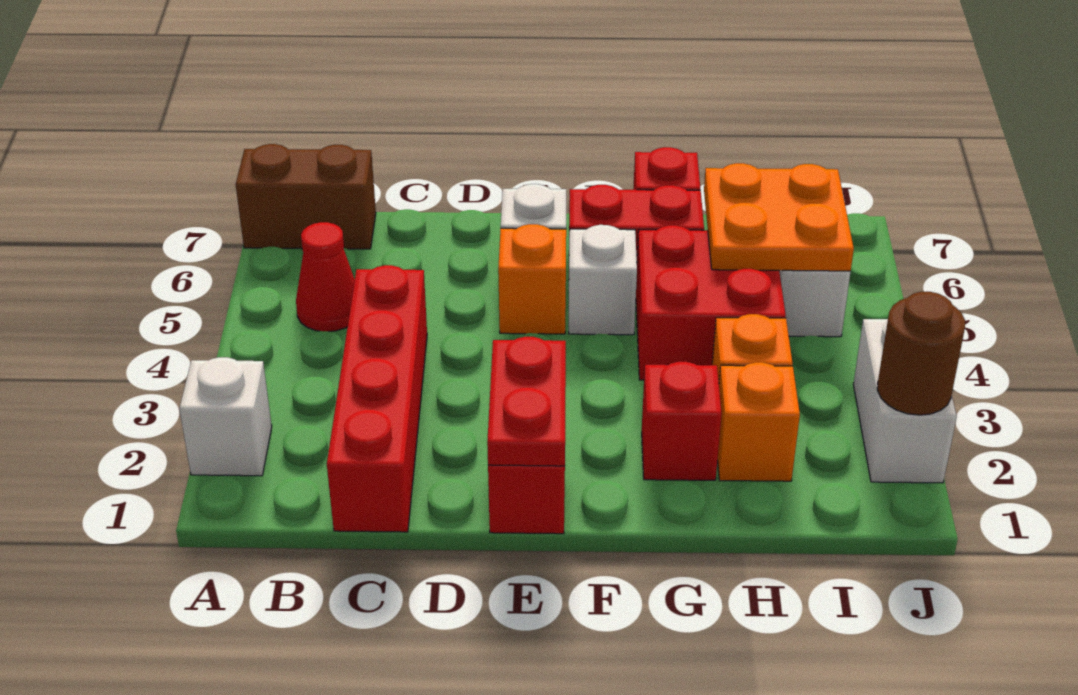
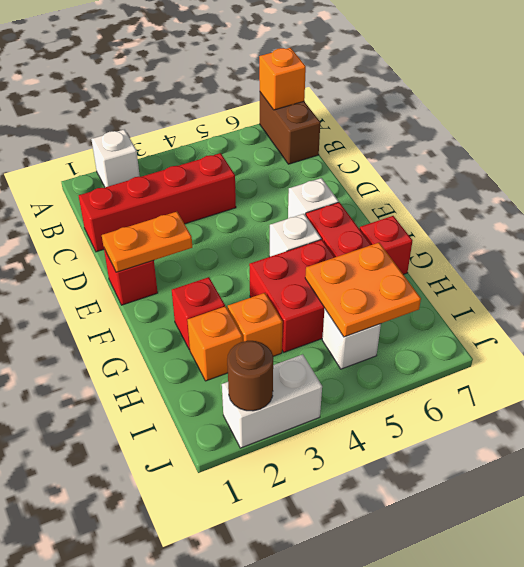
red 1x1 cone [296,222,355,332] -> none
red 1x2 plate [487,337,566,466] -> orange 1x2 plate [102,212,192,272]
orange 1x1 brick [498,224,566,334] -> orange 1x1 brick moved to [259,48,306,110]

